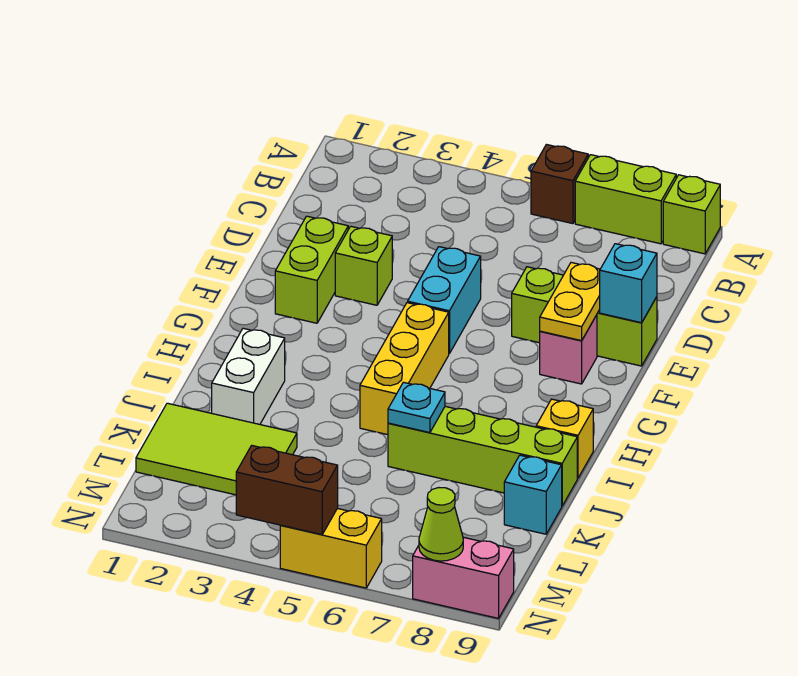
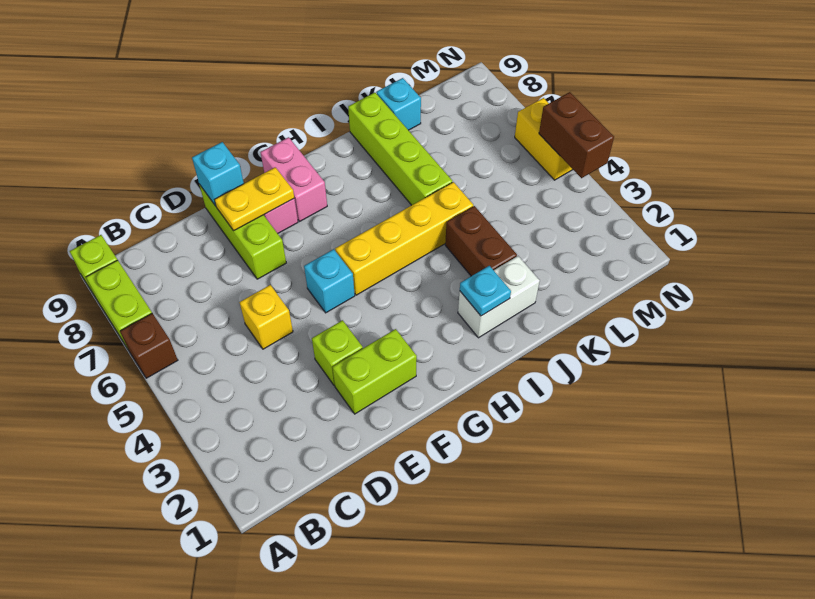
cyan 1x2 brick [408,247,481,354] -> cyan 1x1 brick [304,249,355,313]
yellow 1x3 brick [360,303,449,435] -> yellow 1x4 brick [335,182,473,295]
yellow 1x1 brick [536,399,593,478] -> yellow 1x1 brick moved to [240,285,293,349]
none -> brown 1x2 brick [445,206,517,276]
cyan 1x1 plate [388,382,445,433] -> cyan 1x1 plate moved to [460,266,511,316]
lime 2x3 tile [136,403,297,495] -> none
pink 1x2 brick [413,537,514,618] -> pink 1x2 brick moved to [260,137,327,222]
lime 1x1 cone [419,488,463,561] -> none

